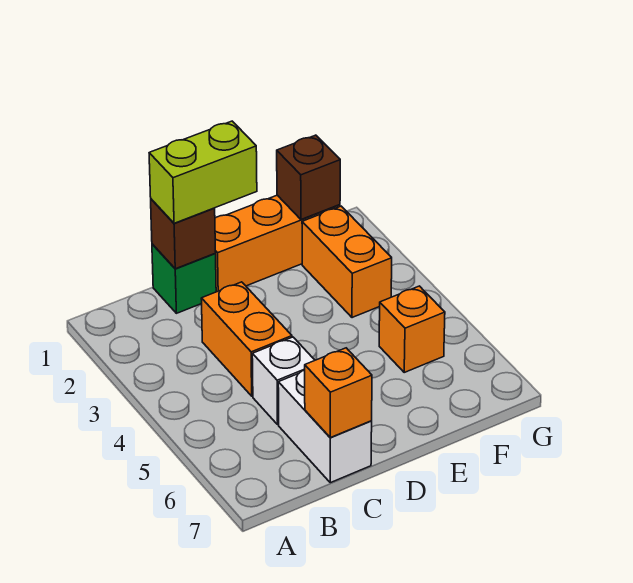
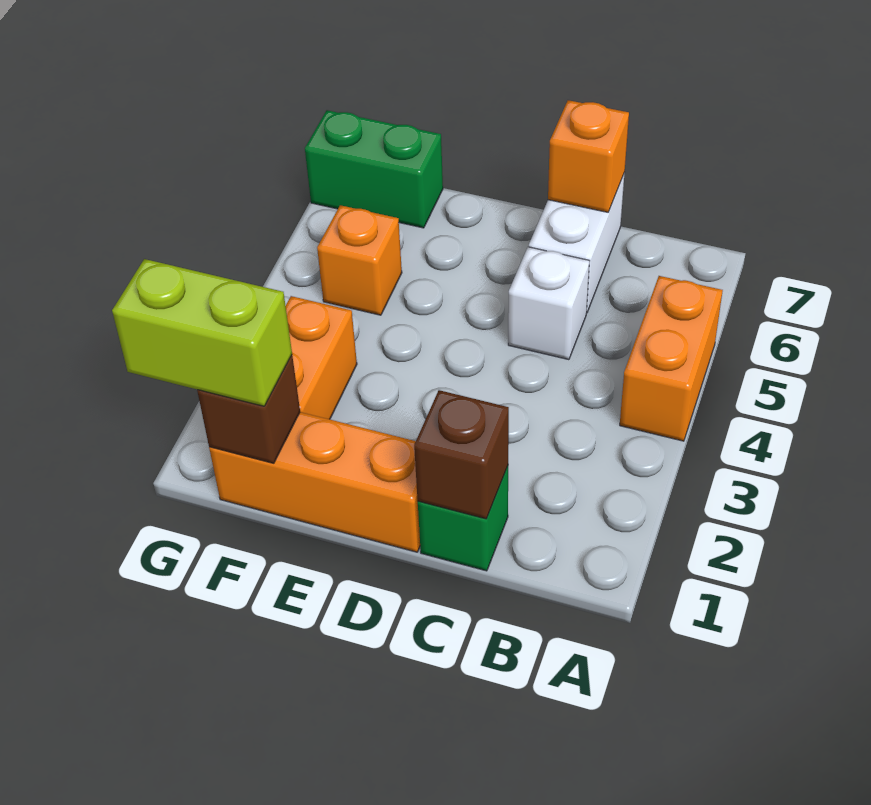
lime 1x2 brick [149,121,257,223] -> lime 1x2 brick moved to [112,259,292,406]
orange 1x2 brick [201,282,292,396] -> orange 1x2 brick moved to [620,276,723,441]
none -> green 1x2 brick [305,110,443,228]

